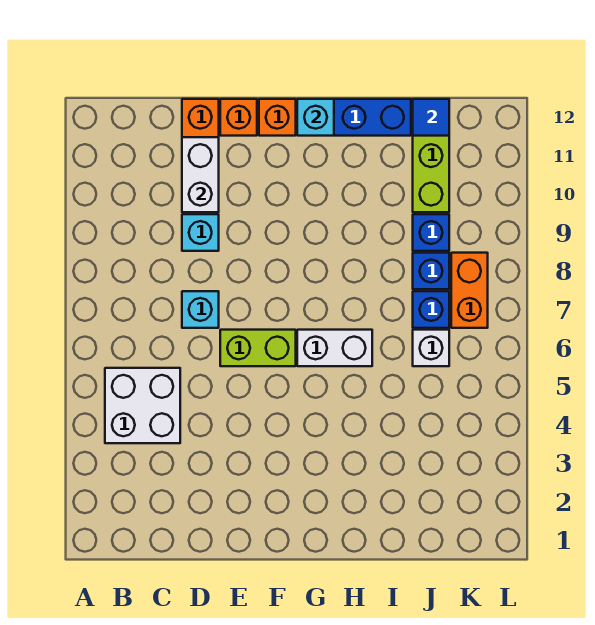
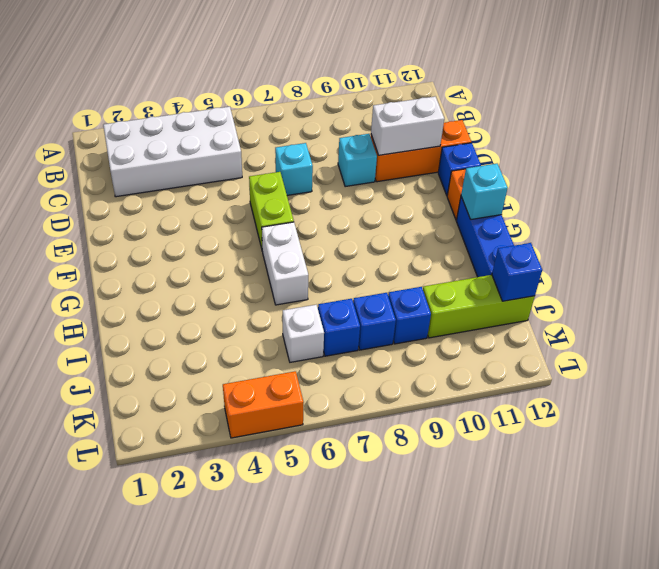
white 2x2 brick [105,368,180,443] -> white 2x4 brick [103,107,242,197]
orange 1x1 brick [220,99,257,136] -> blue 1x1 brick [438,143,481,195]
blue 1x1 tile [413,99,449,136] -> blue 1x1 brick [492,243,542,301]
orange 1x2 brick [451,253,488,328] -> orange 1x2 brick moved to [223,371,304,438]

